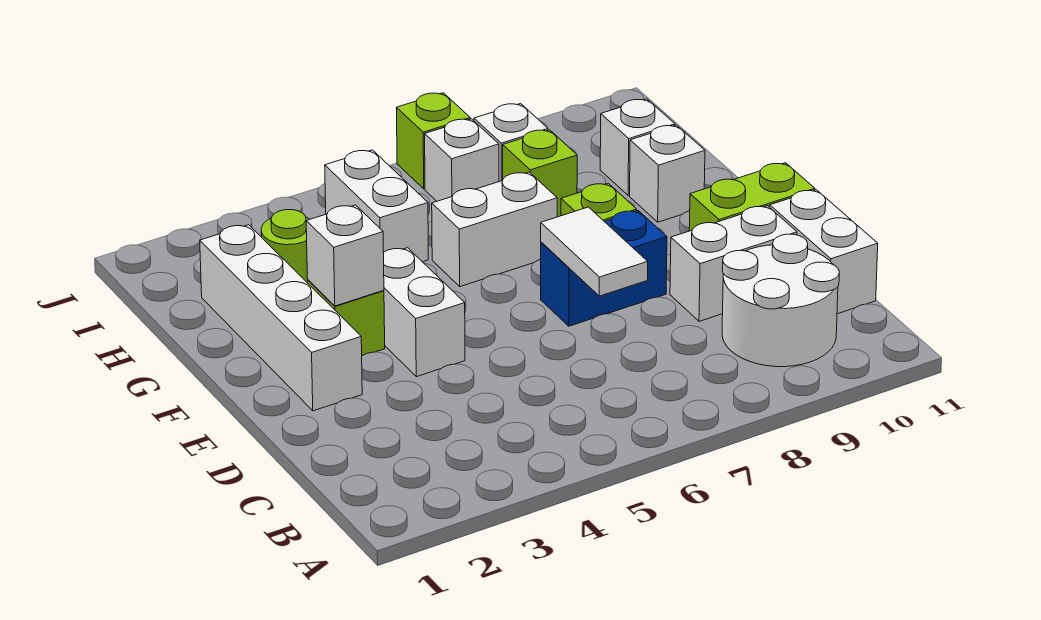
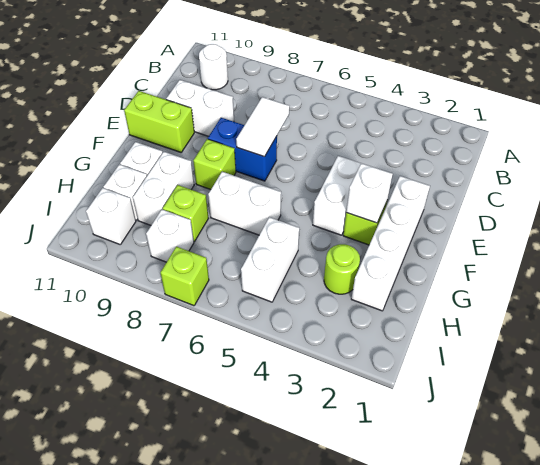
white 2x2 round brick [722,234,839,367] -> white 1x1 round brick [199,44,228,90]
white 1x2 brick [770,190,878,314] -> white 1x2 brick moved to [133,152,194,225]
white 1x1 brick [425,119,499,201] -> white 1x1 brick moved to [86,188,136,244]

